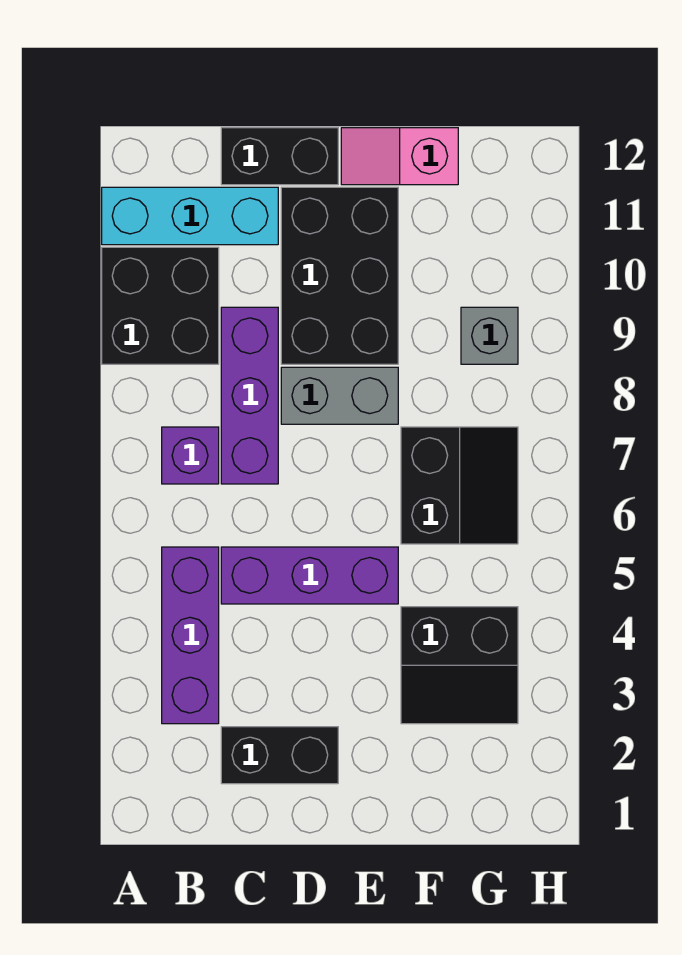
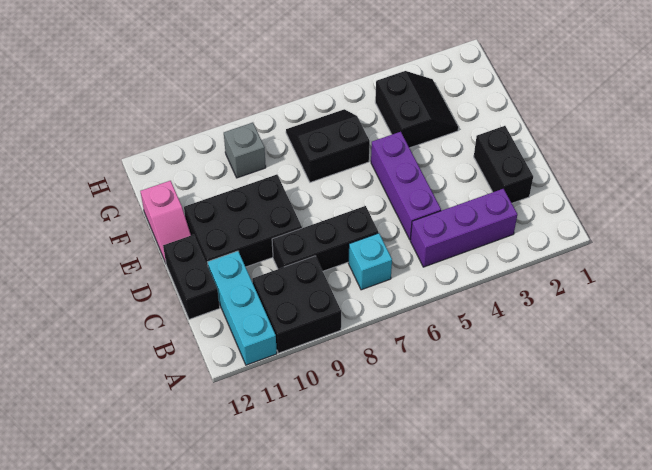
purple 1x1 brick [162,427,219,484] -> cyan 1x1 brick [348,233,392,290]
purple 1x3 brick [221,307,278,484] -> black 1x3 brick [272,206,378,271]
grey 1x2 brick [281,367,398,424] -> none

